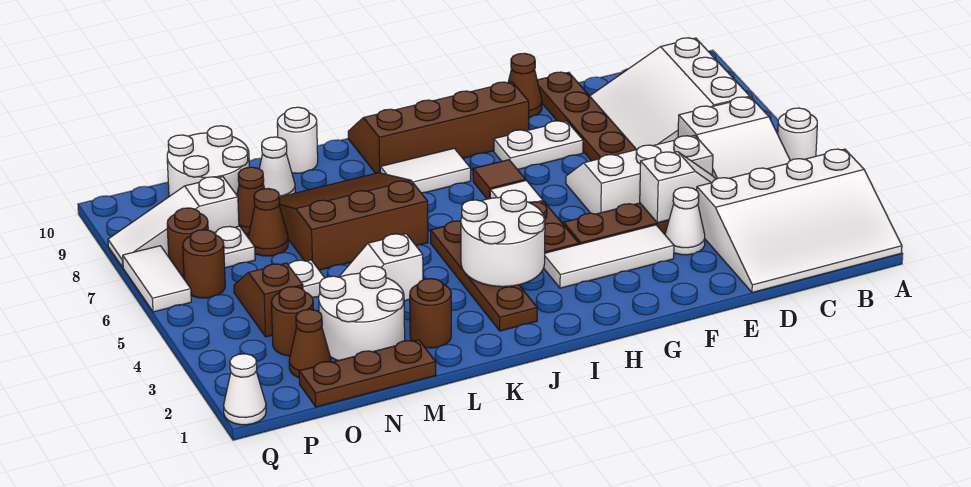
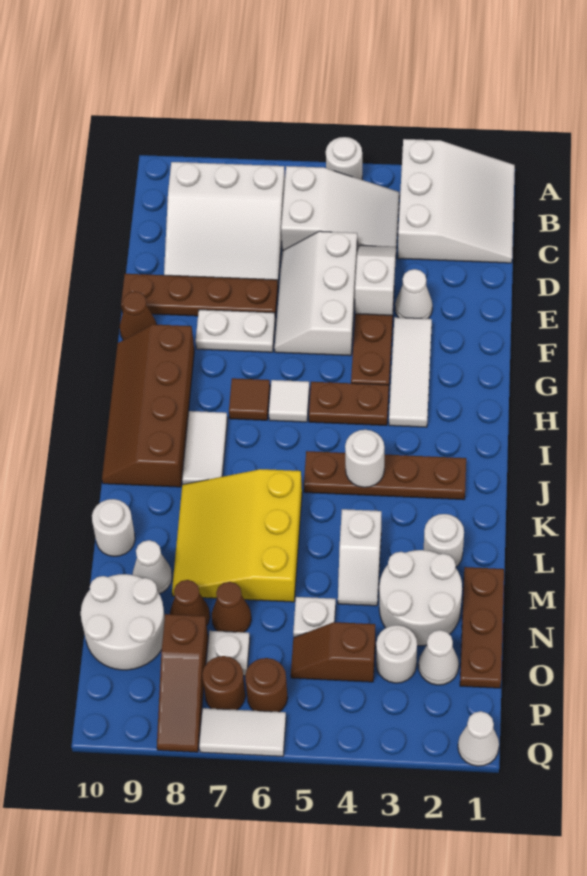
white 3x4 slope [697,149,902,293] -> white 3x3 slope [398,139,515,263]
white 1x2 plate [494,121,583,170] -> white 1x2 plate turned to [196,310,275,352]
white 2x2 round brick [461,190,545,287] -> white 1x1 round brick [345,430,384,487]
brown 3x3 slope [279,173,428,270] -> yellow 3x3 slope [172,469,302,602]
brown 1x1 round brick [410,279,451,348] -> white 1x1 round brick [424,514,464,567]
brown 1x1 cone [289,309,331,378] -> white 1x1 cone [418,630,459,685]
brown 1x1 round brick [271,287,313,356] -> white 1x1 round brick [376,625,417,683]
white 1x3 slope [108,177,239,267] -> brown 1x3 slope [157,614,208,752]

